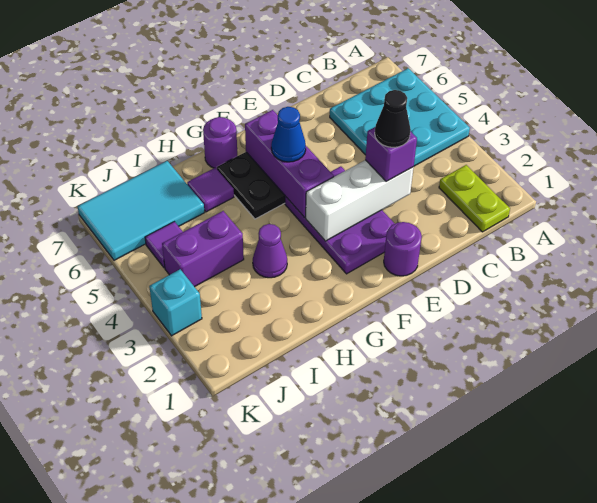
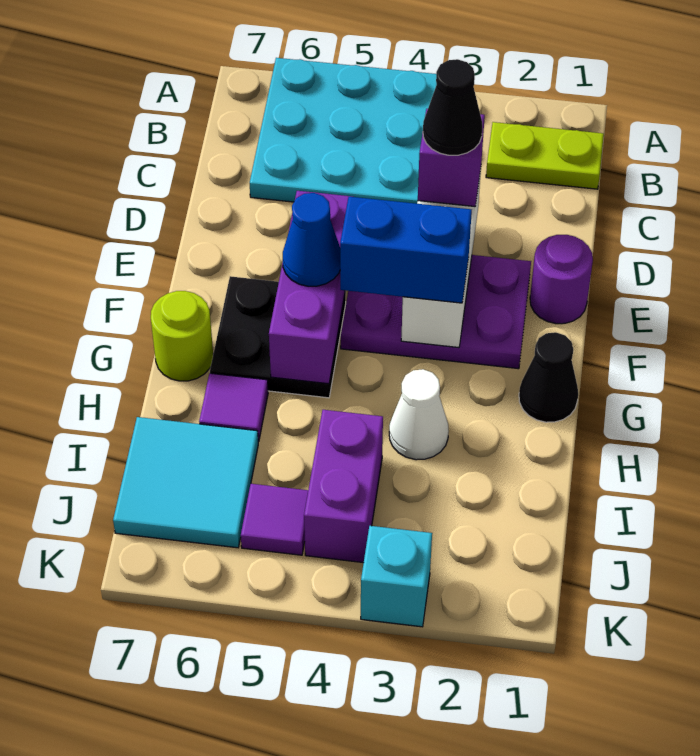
none -> blue 1x2 brick [340,197,472,303]
purple 1x3 brick [245,110,334,218] -> purple 1x3 brick turned to [269,191,354,384]
none -> black 1x1 cone [519,332,578,422]
purple 1x1 round brick [203,117,237,169] -> lime 1x1 round brick [151,291,213,381]
purple 1x1 cone [253,224,287,278] -> white 1x1 cone [389,369,449,460]
cyan 2x3 tile [77,161,205,260] -> cyan 2x2 tile [113,417,258,548]

